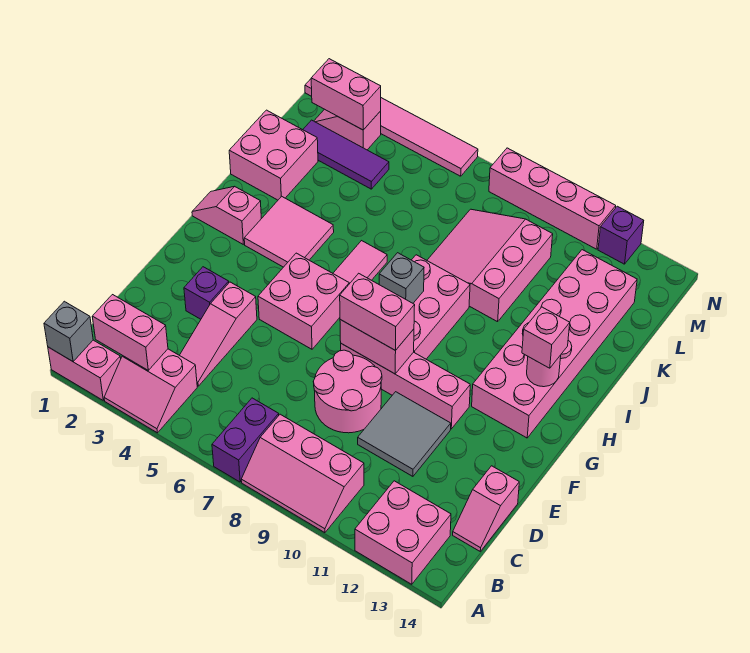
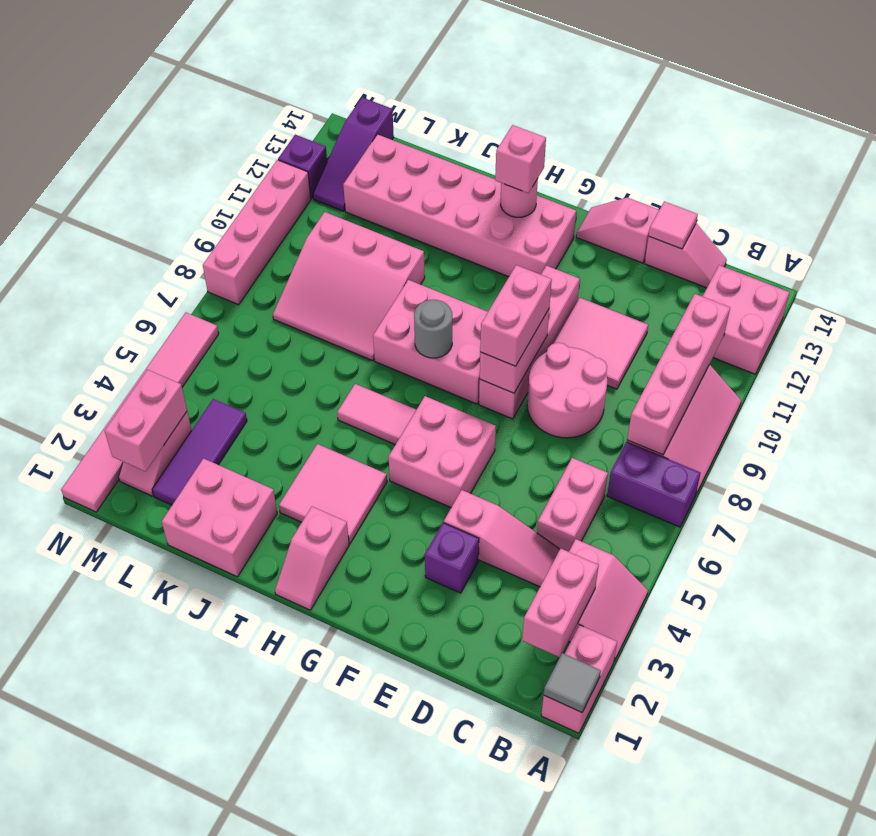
grey 1x1 brick [44,301,93,361] -> grey 1x1 tile [544,653,601,712]
none -> pink 1x4 brick [627,294,730,455]
none -> pink 1x2 brick [537,458,608,552]
grey 2x2 tile [358,392,451,476] -> pink 2x2 tile [554,298,648,389]
none -> pink 1x1 tile [649,201,698,249]
none -> pink 1x2 slope [576,198,659,263]
grey 1x1 brick [379,253,424,303] -> grey 1x1 round brick [414,300,452,358]
none -> purple 1x3 slope [313,97,394,211]

